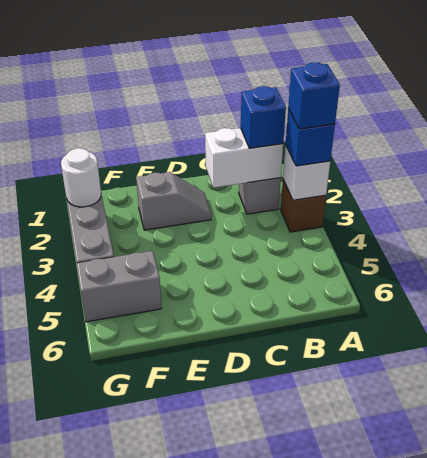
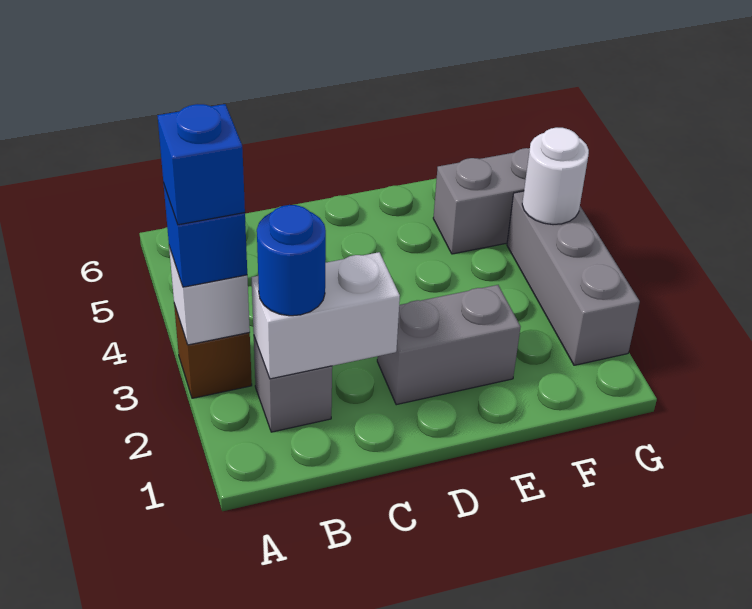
blue 1x1 brick [241,86,286,148] -> blue 1x1 round brick [257,205,326,316]
grey 1x2 slope [136,172,211,230] -> grey 1x2 brick [377,285,520,405]
white 1x1 round brick [61,148,101,207] -> white 1x1 round brick moved to [522,128,589,225]

